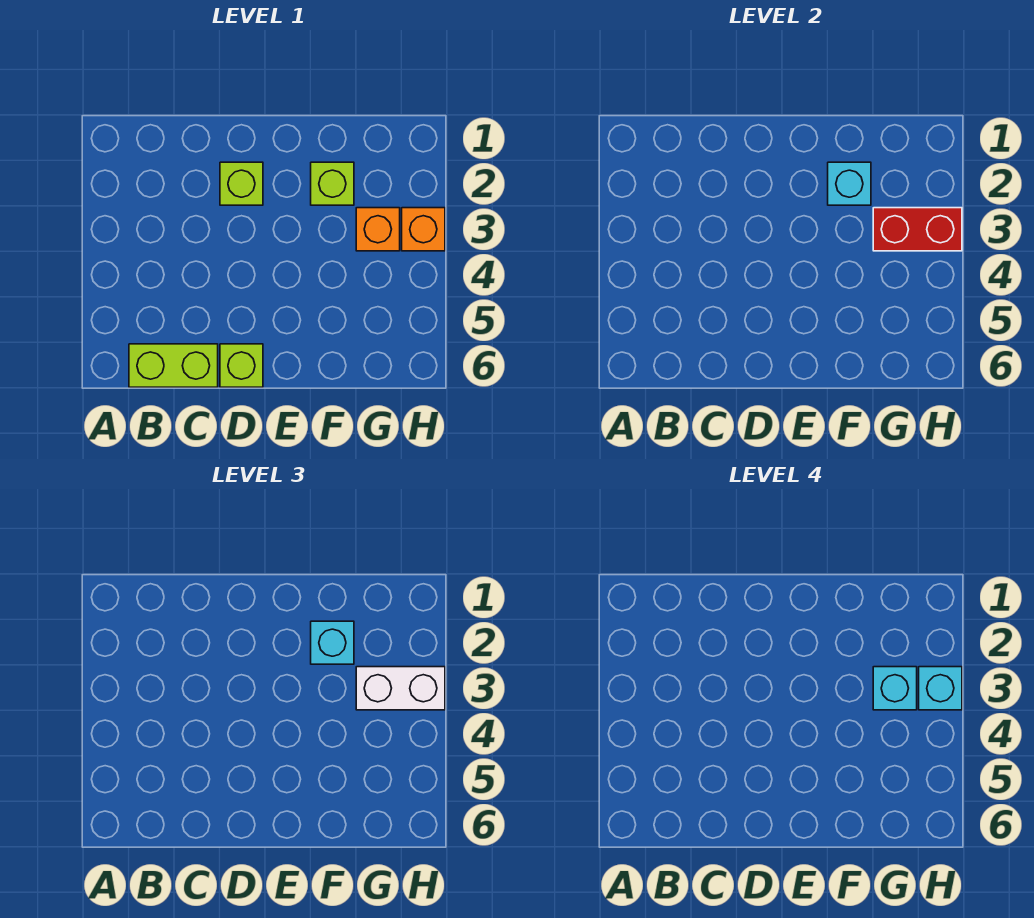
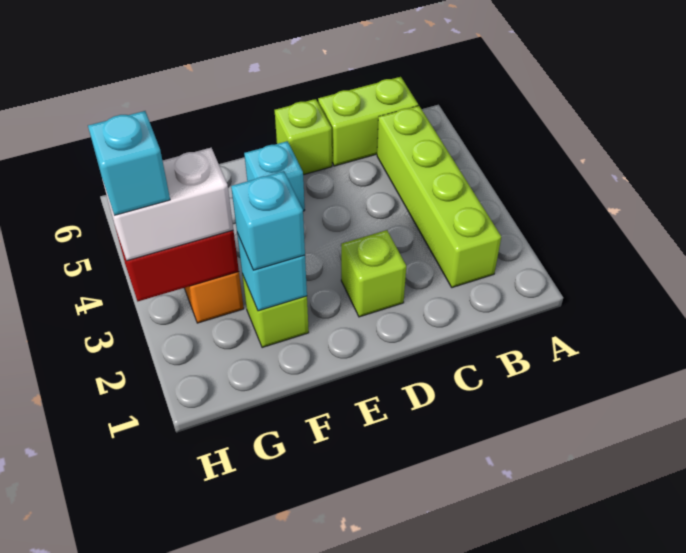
none -> lime 1x4 brick [377,106,501,288]
cyan 1x1 brick [873,667,917,710] -> cyan 1x1 brick moved to [244,141,305,211]
orange 1x1 brick [402,208,445,251] -> none

